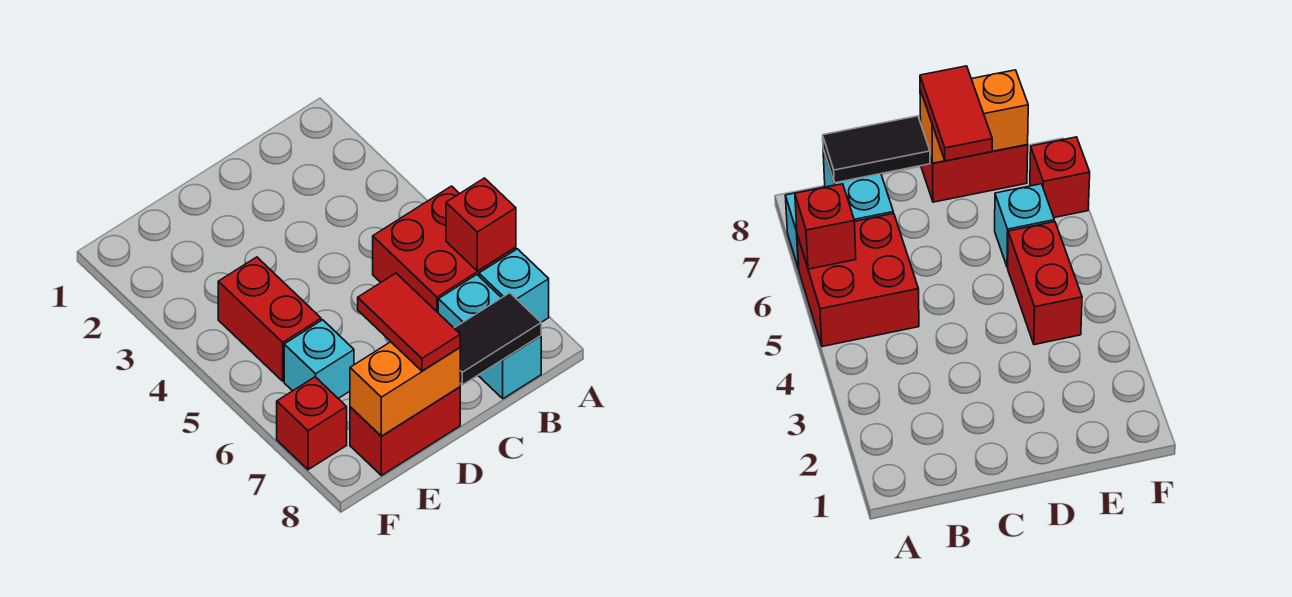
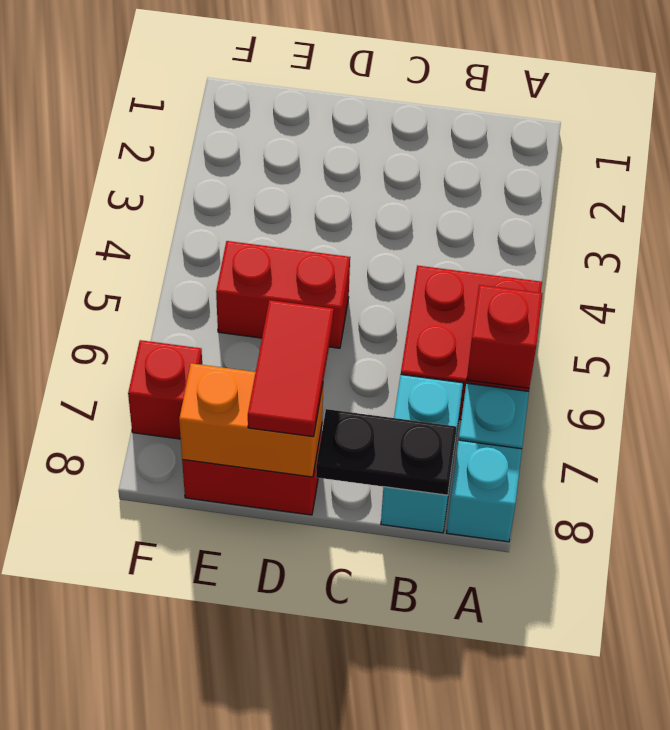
black 1x2 tile [454,293,541,385] -> black 1x2 plate [316,409,457,495]
red 1x2 brick [218,257,321,381] -> red 1x2 brick turned to [216,241,350,348]
cyan 1x1 brick [284,320,354,398] -> cyan 1x1 brick moved to [447,440,522,542]

